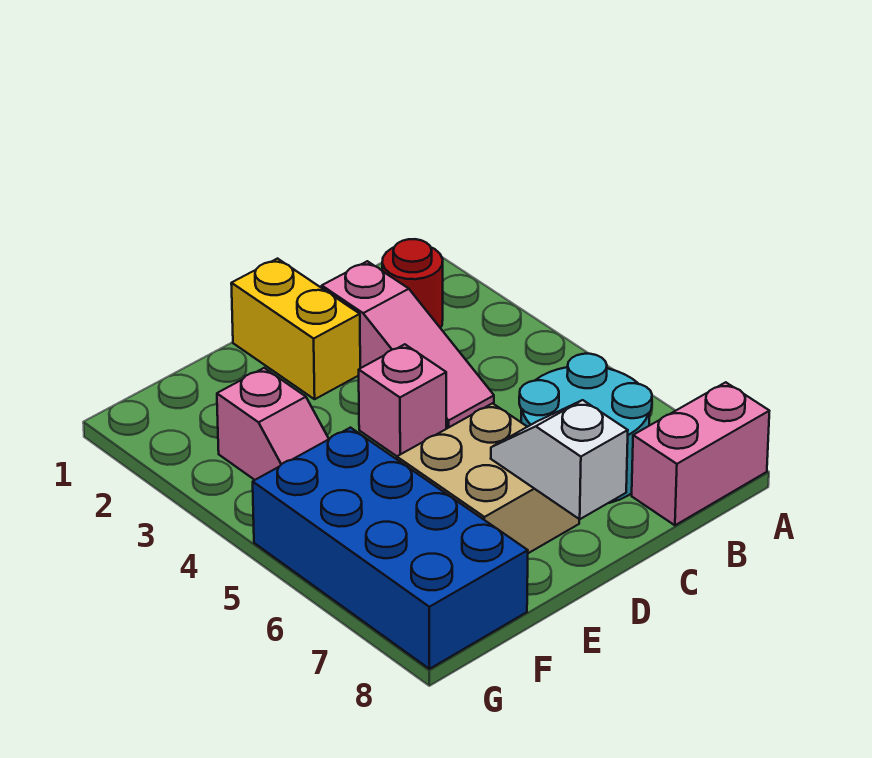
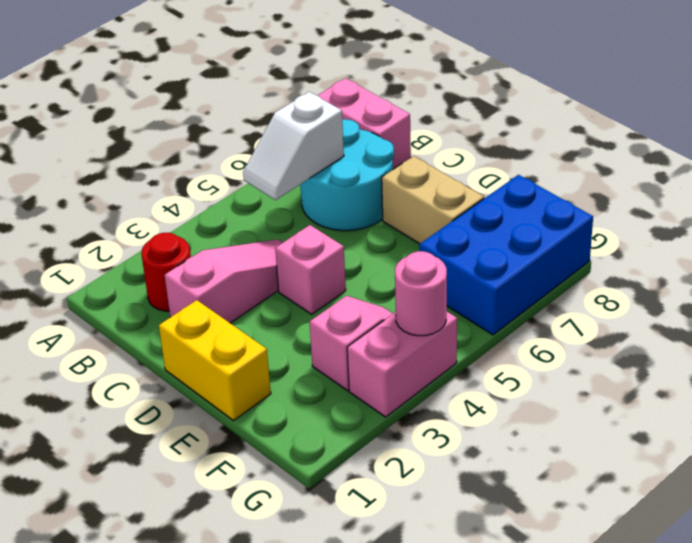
yellow 1x2 brick [231,259,360,399] -> yellow 1x2 brick turned to [159,300,271,421]
tan 2x2 brick [397,403,579,553] -> tan 1x2 brick [382,156,484,244]
white 1x2 slope [491,400,628,519] -> white 1x2 slope moved to [243,92,344,200]
blue 2x4 brick [253,428,528,669] -> blue 2x3 brick [419,175,593,335]
none -> pink 1x2 brick [347,312,457,417]
none -> pink 1x1 round brick [395,251,447,336]

